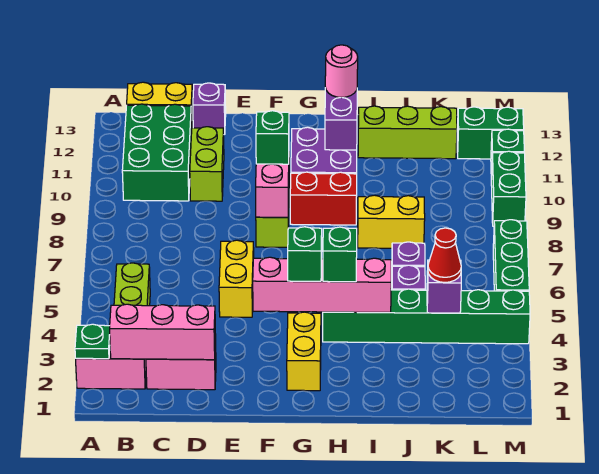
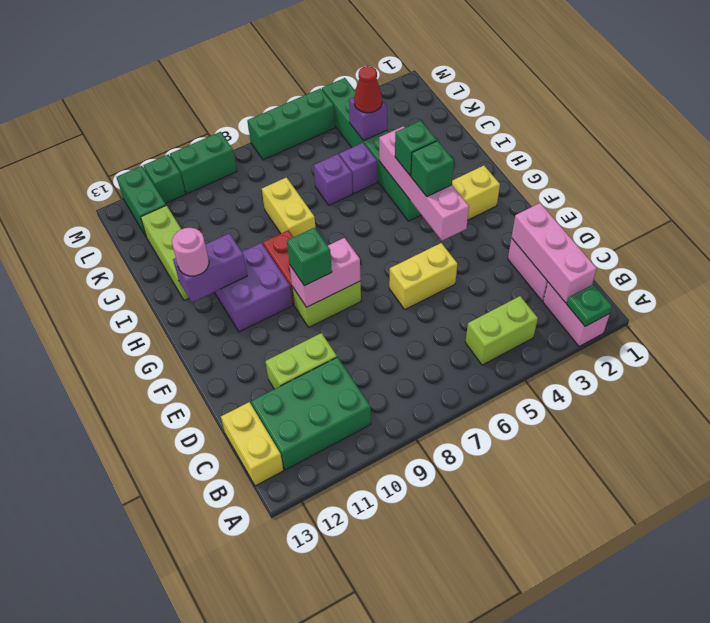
purple 1x1 brick [193,83,226,135] -> none

